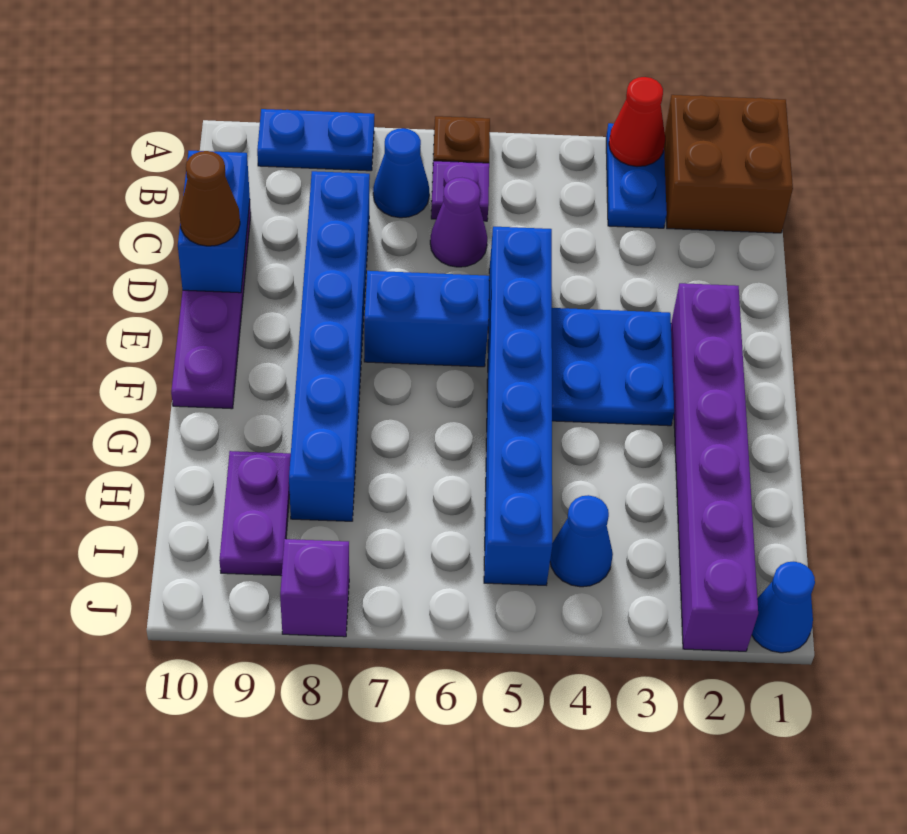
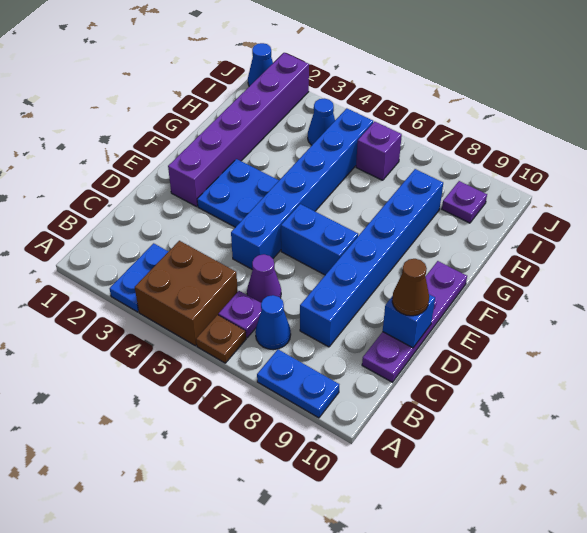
brown 2x2 brick [664,95,793,233] -> brown 2x2 brick moved to [135,241,238,346]
red 1x1 cone [609,77,665,167] -> none
blue 1x2 brick [178,151,250,293] -> blue 1x1 brick [383,294,435,348]
purple 1x2 plate [219,451,291,576] -> purple 1x1 plate [442,181,487,223]
purple 1x1 brick [280,539,349,637] -> purple 1x1 brick moved to [356,122,402,180]

